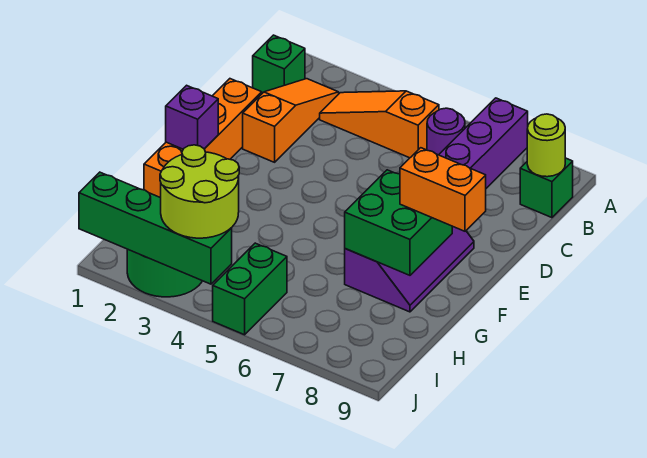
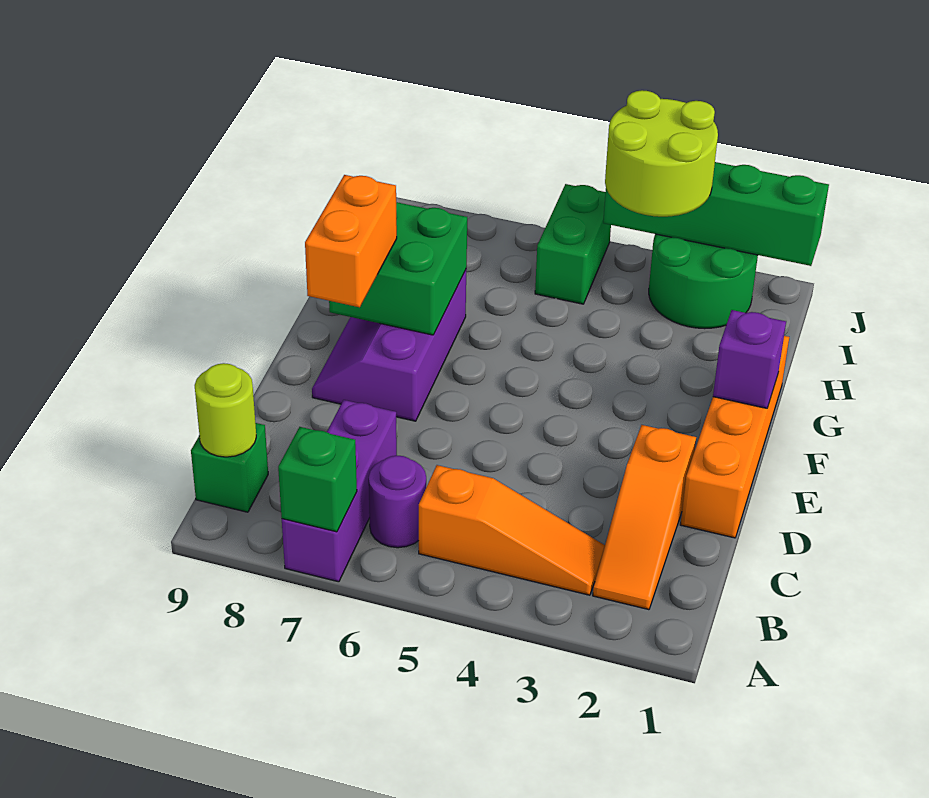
green 1x1 brick [253,35,305,93] -> green 1x1 brick moved to [278,427,357,532]
orange 1x2 brick [400,148,486,231] -> orange 1x2 brick turned to [305,175,397,307]

